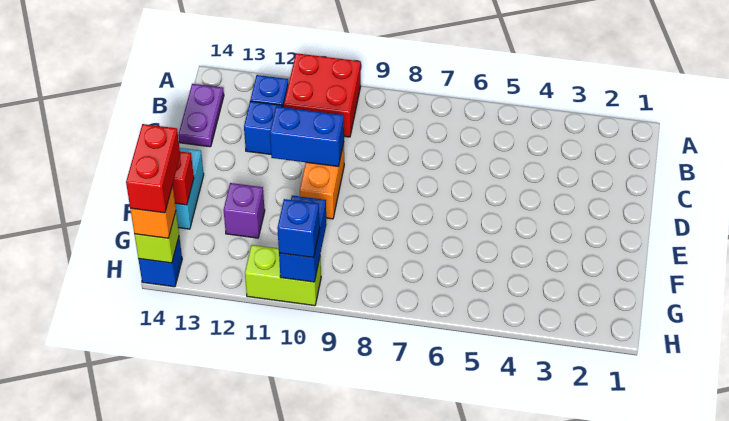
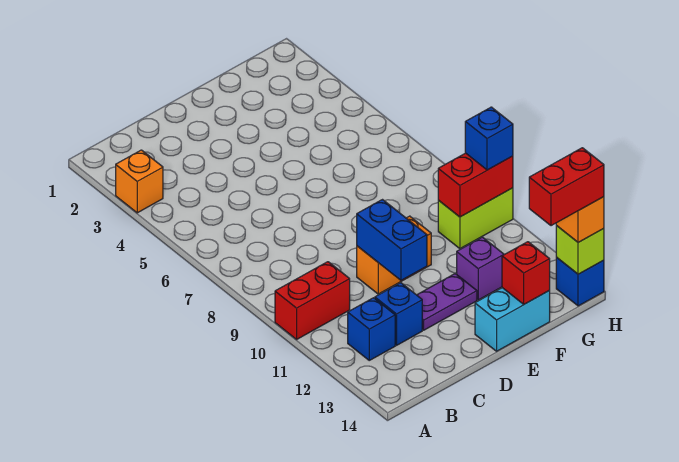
none -> orange 1x1 brick [116,150,163,213]
red 2x2 brick [284,53,361,137] -> red 1x2 brick [275,262,350,339]
purple 1x2 plate [178,84,224,147] -> purple 1x2 plate moved to [417,274,477,330]
blue 1x2 brick [279,195,327,282] -> red 1x2 brick [438,153,513,217]
lime 1x2 brick [245,245,321,306] -> lime 1x2 brick turned to [438,188,513,249]

